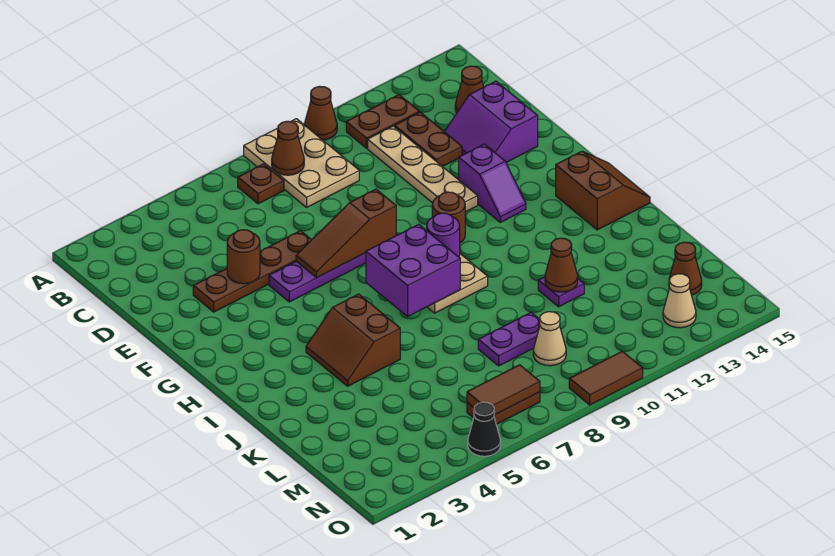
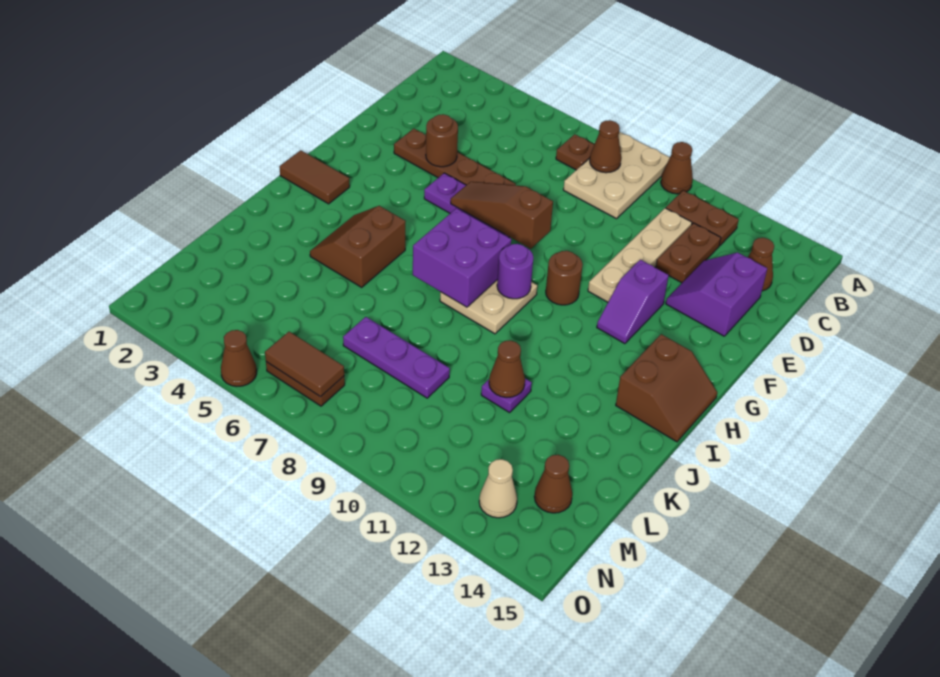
purple 1x2 plate [478,312,540,366] -> purple 1x3 plate [343,317,450,398]
tan 1x1 cone [533,312,566,366] -> none
black 1x1 cone [468,402,501,456] -> brown 1x1 cone [221,330,257,386]
brown 1x2 tile [569,351,643,405] -> brown 1x2 tile moved to [279,150,350,204]

